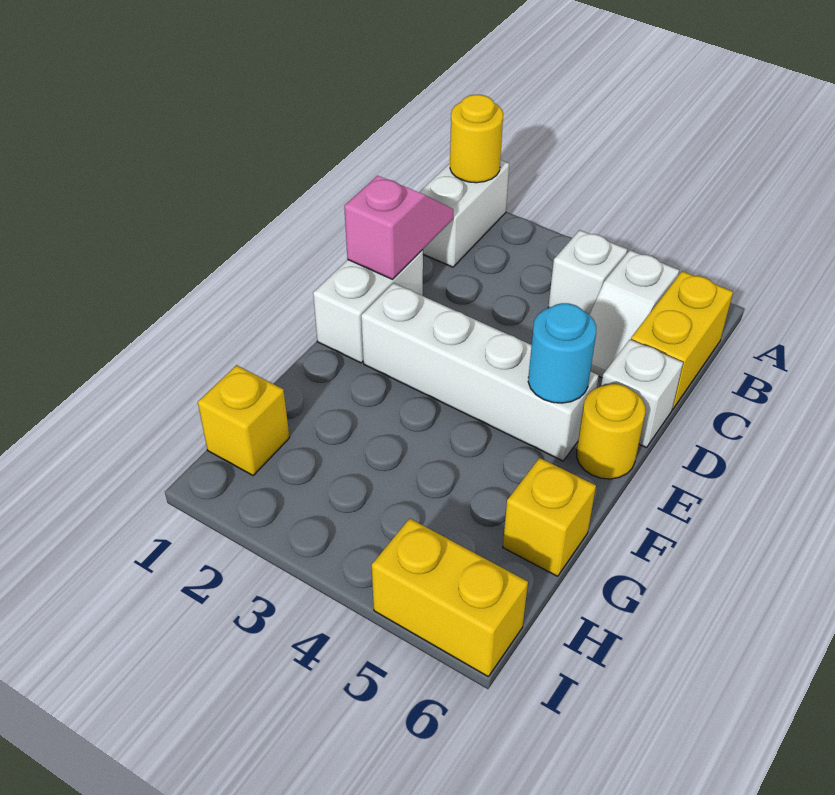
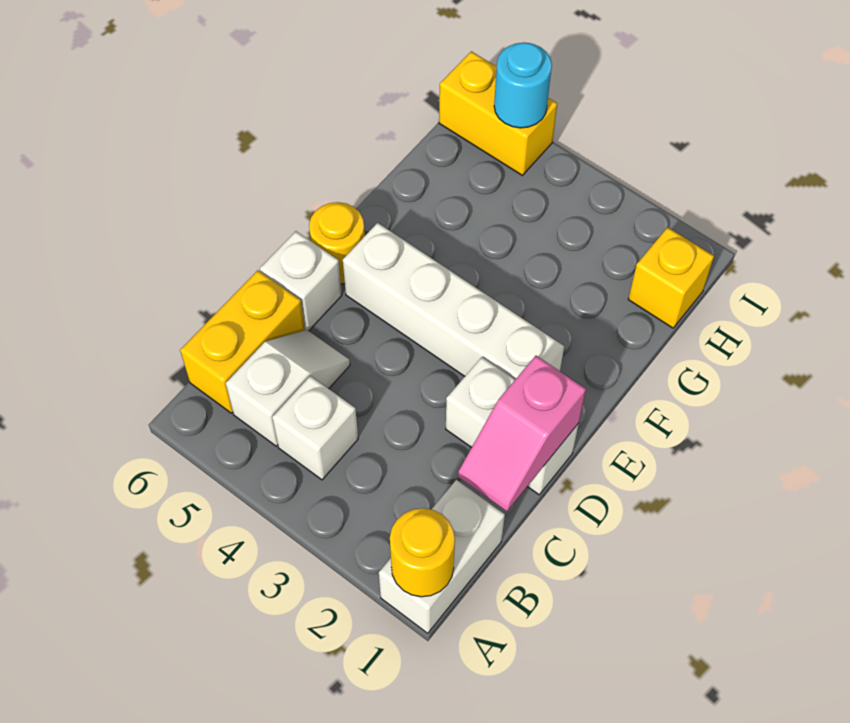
white 1x2 brick [313,250,423,363] -> white 1x2 brick turned to [446,357,579,495]
cyan 1x1 round brick [528,303,596,403] -> cyan 1x1 round brick moved to [494,43,552,128]
yellow 1x1 brick [503,458,596,576] -> none

